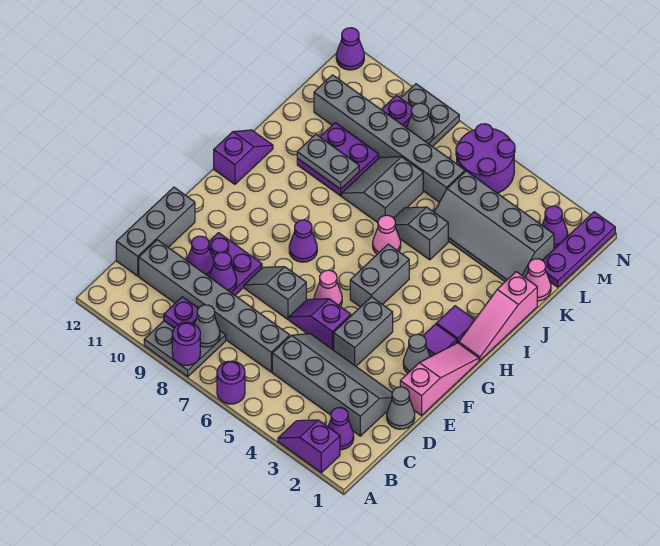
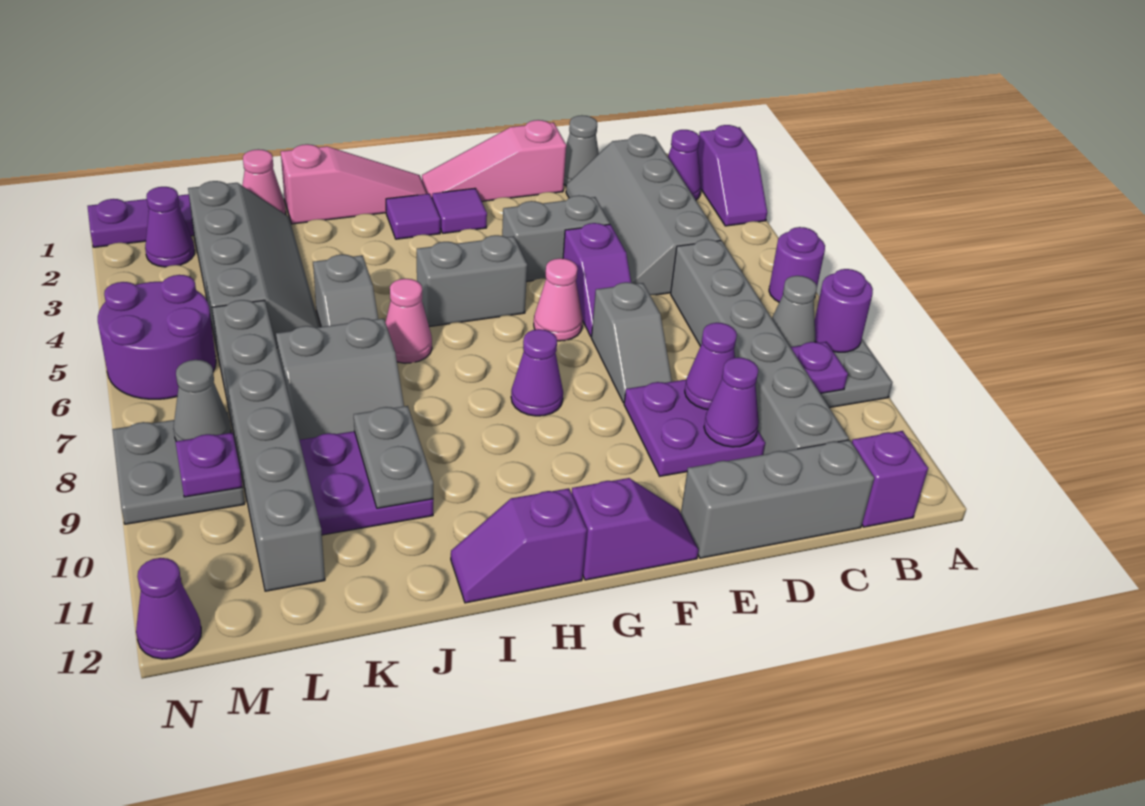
none -> purple 1x1 brick [852,431,928,527]
grey 1x1 cone [403,334,430,373] -> none
none -> purple 1x2 slope [572,478,699,580]

